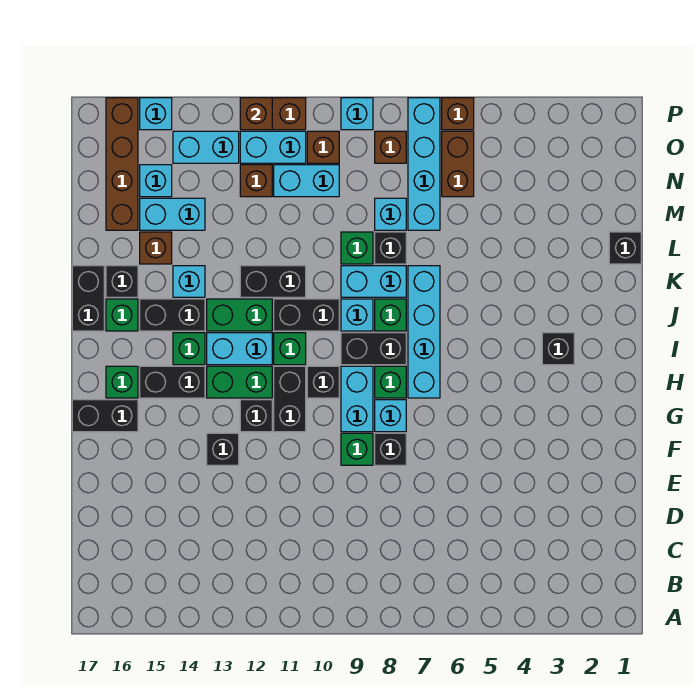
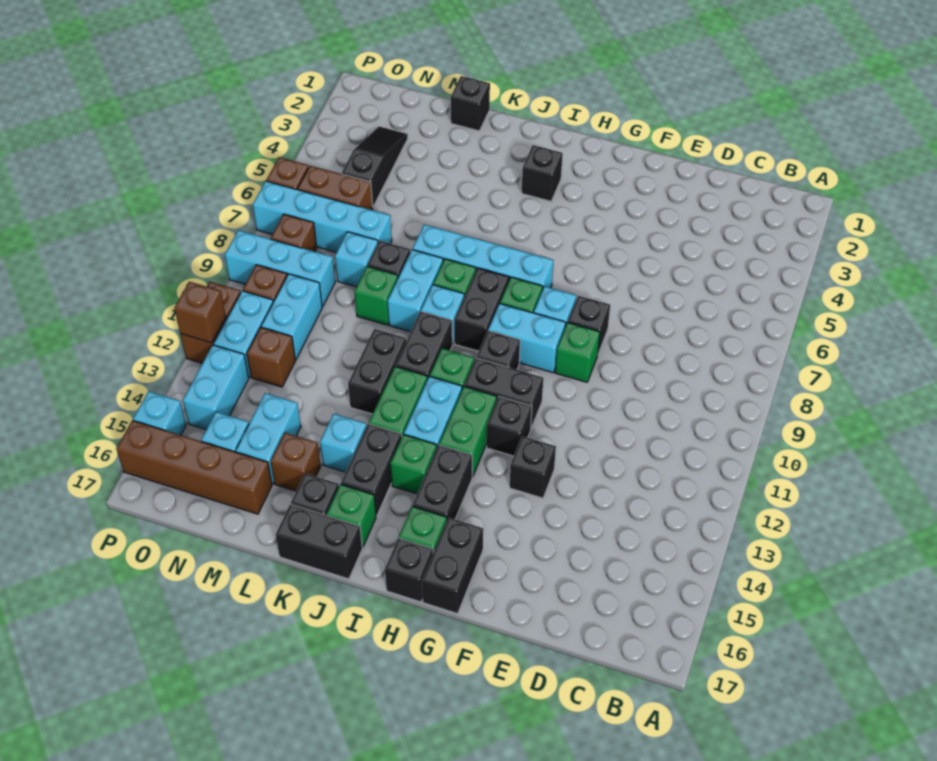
none -> black 1x1 brick [385,538,433,602]
none -> black 1x3 slope [342,126,408,206]
cyan 1x1 brick [341,98,373,130] -> cyan 1x3 brick [225,230,335,307]

